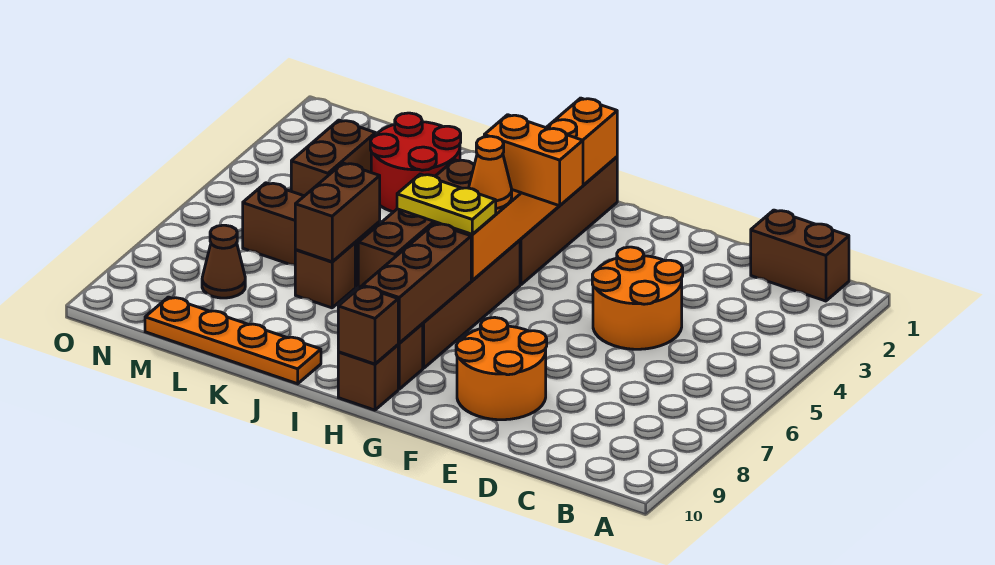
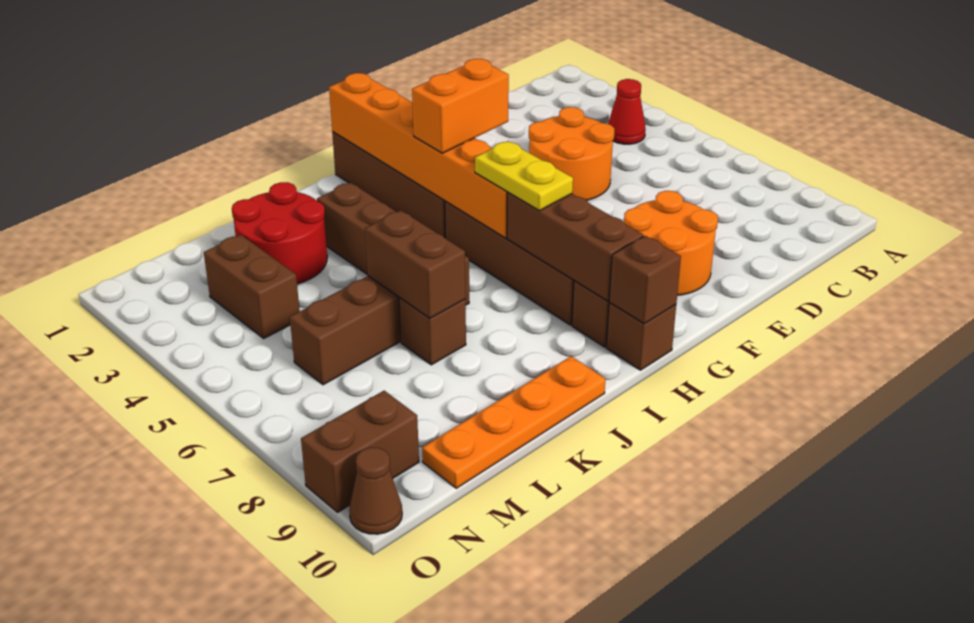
brown 1x2 brick [751,210,849,301] -> brown 1x2 brick moved to [301,391,419,512]
none -> red 1x1 cone [608,79,646,144]
orange 1x1 cone [469,136,512,208] -> none
yellow 1x2 plate [397,174,496,234] -> yellow 1x2 plate turned to [475,141,573,211]
brown 1x1 cone [202,225,245,298] -> brown 1x1 cone moved to [349,447,402,534]

